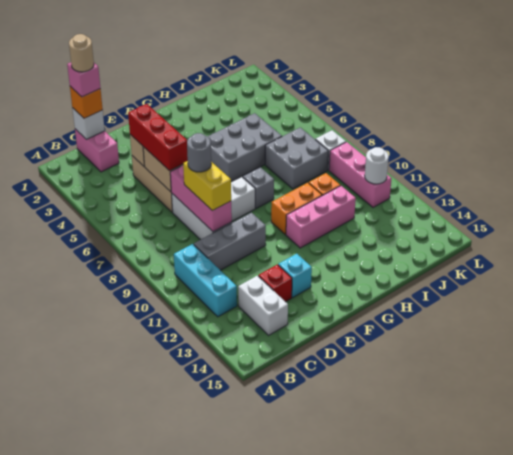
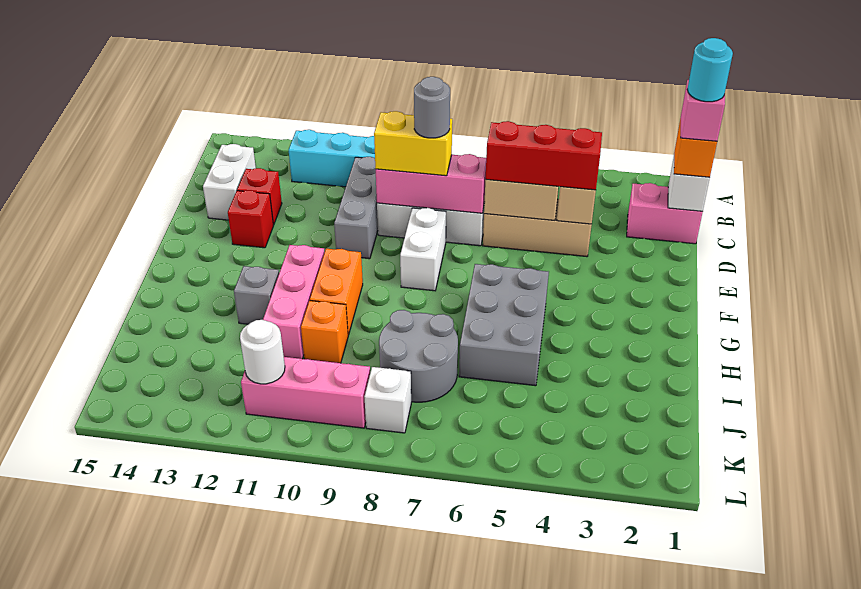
tan 1x1 round brick [69,34,94,72] -> cyan 1x1 round brick [687,38,733,102]
white 1x2 brick [238,276,288,335] -> white 1x2 brick turned to [203,144,256,220]
cyan 1x1 brick [278,254,312,297] -> red 1x1 brick [228,190,274,248]
grey 1x1 brick [243,167,274,208] -> grey 1x1 brick moved to [234,266,279,324]
grey 2x2 brick [265,127,328,189] -> grey 2x2 round brick [379,310,458,402]

